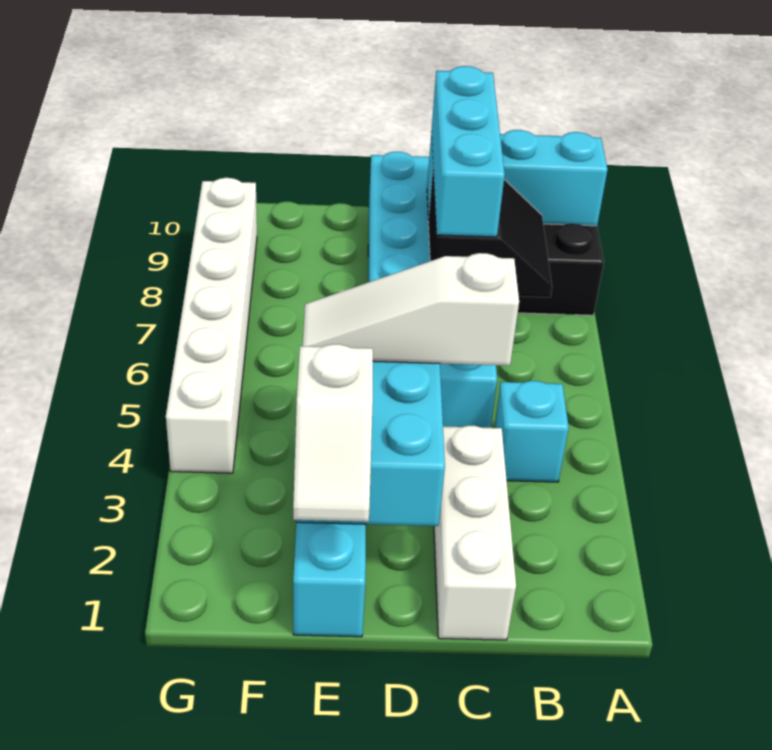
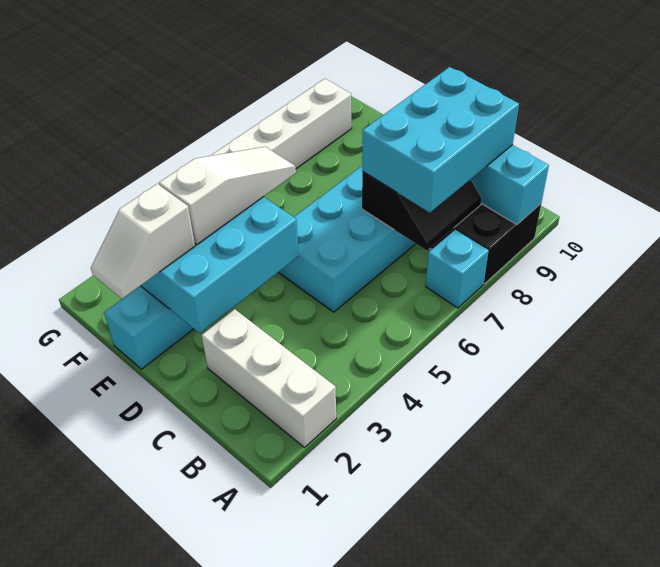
cyan 1x1 brick [494,381,569,482] -> cyan 1x1 brick moved to [426,230,489,308]
white 1x3 brick [434,426,516,640] -> white 1x3 brick turned to [202,309,336,447]
white 1x3 slope [303,253,519,366] -> white 1x3 slope turned to [159,147,296,245]
cyan 1x3 brick [431,66,505,237] -> cyan 2x3 brick [362,67,519,213]

